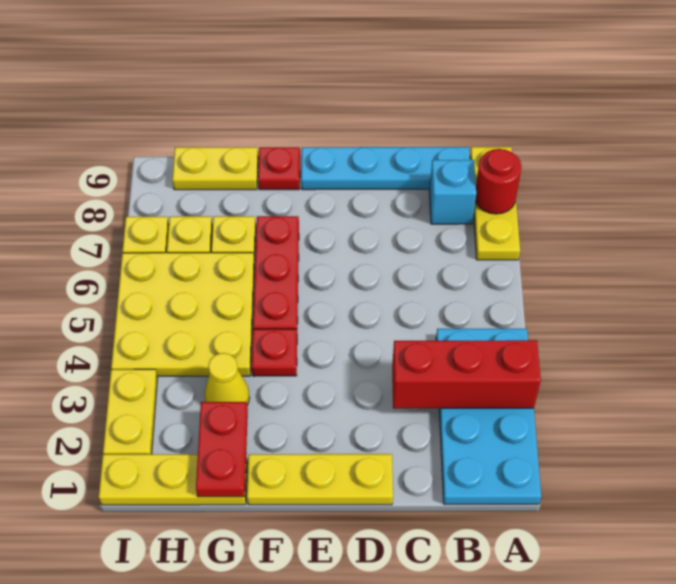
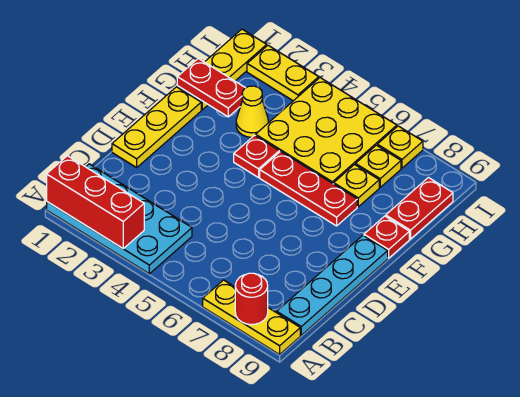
red 1x3 brick [392,340,541,409] -> red 1x3 brick turned to [47,156,144,248]
cyan 1x1 brick [429,160,476,224] -> none
yellow 1x2 plate [172,147,258,190] -> red 1x2 plate [386,178,453,239]

